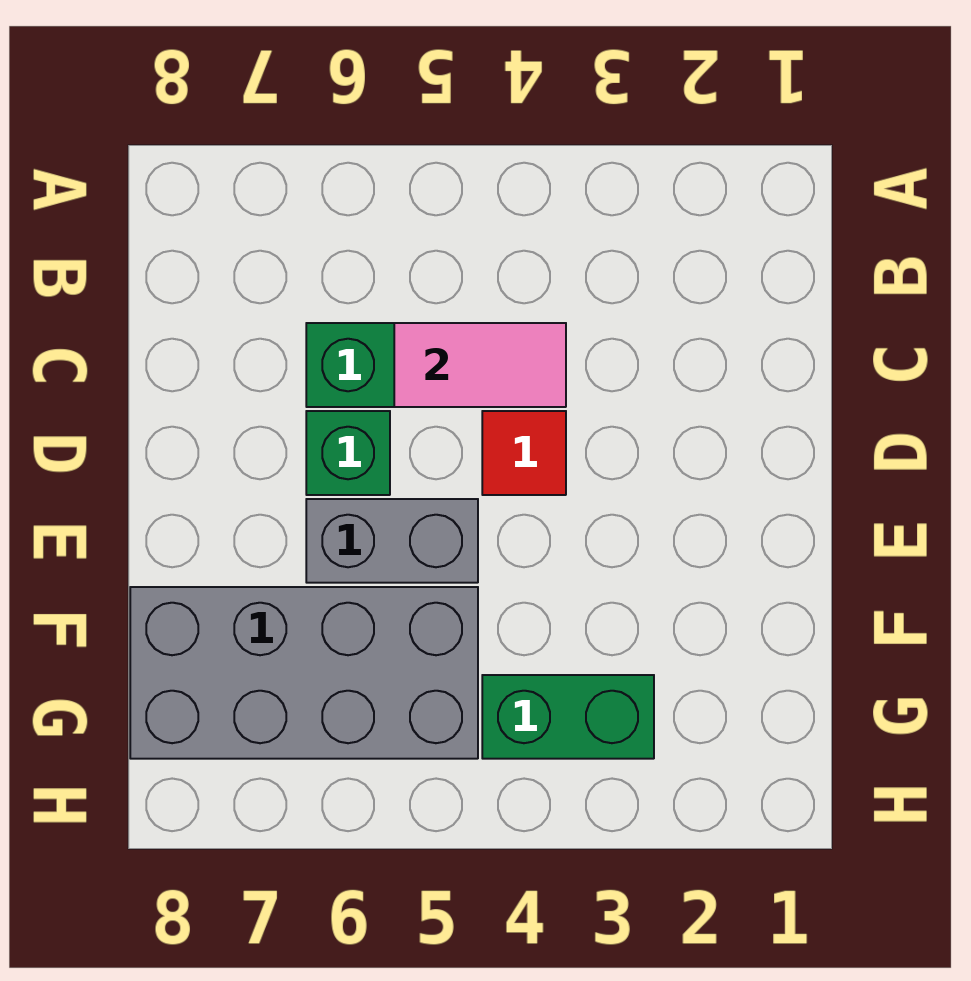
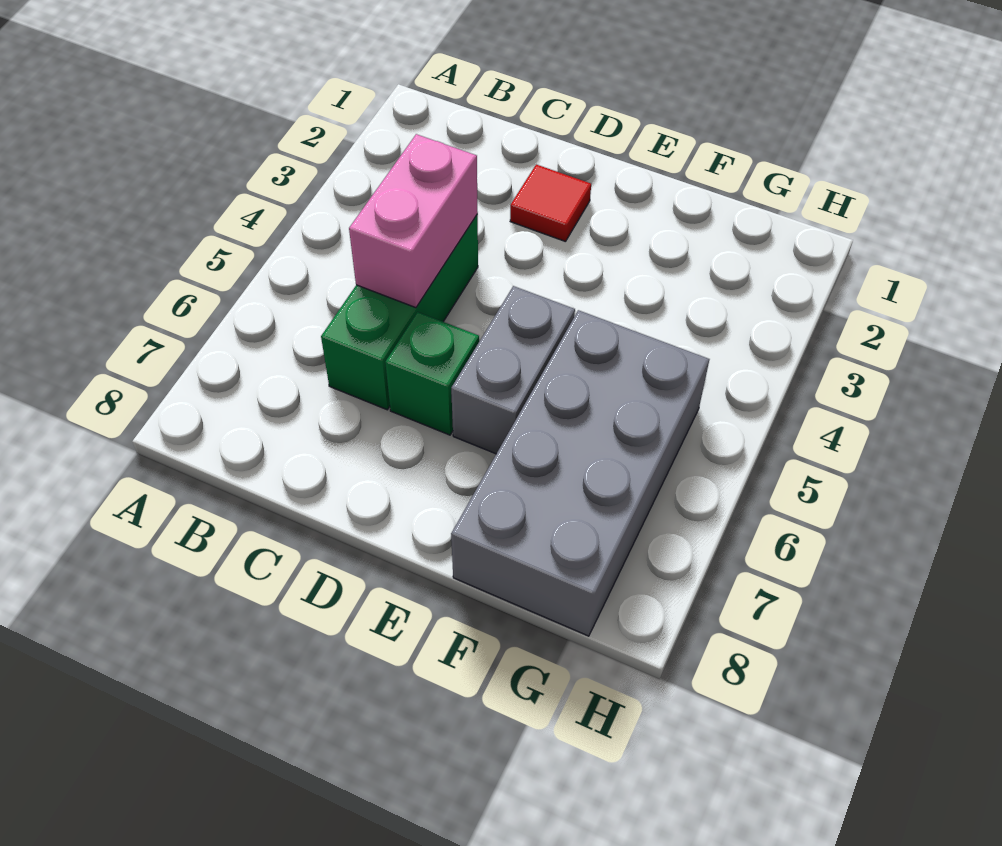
pink 1x2 tile [394,323,566,407] -> pink 1x2 brick [349,134,478,308]
red 1x1 tile [482,411,566,495] -> red 1x1 tile moved to [510,165,591,242]
green 1x2 brick [482,675,654,759] -> none

